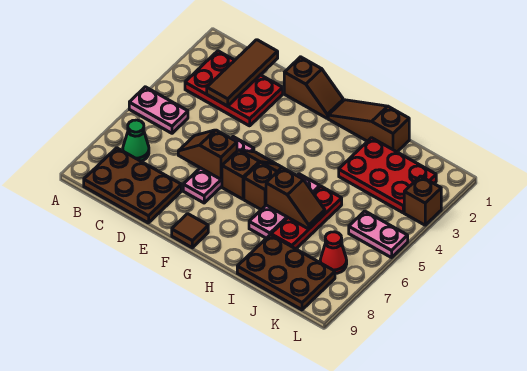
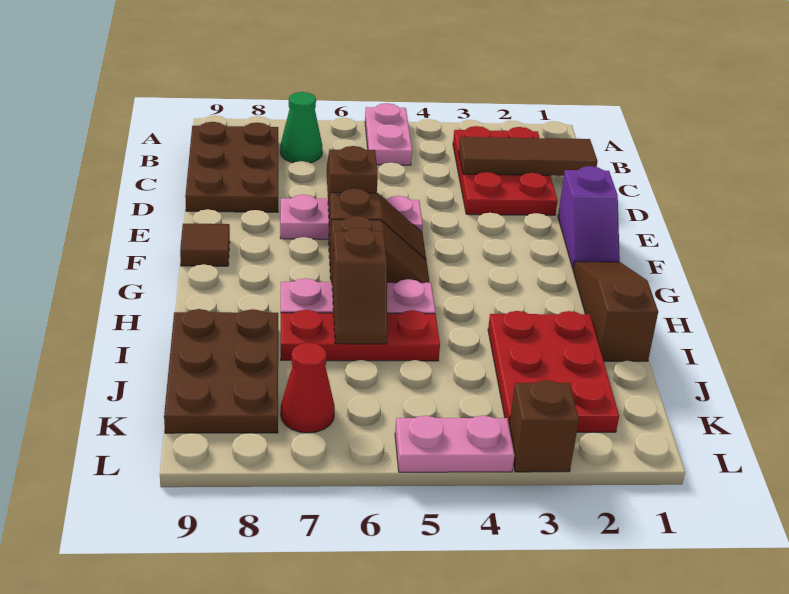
brown 1x2 slope [284,57,343,118] -> purple 1x2 slope [558,166,620,268]
pink 1x2 plate [349,211,408,258] -> pink 1x2 plate turned to [395,416,515,472]

